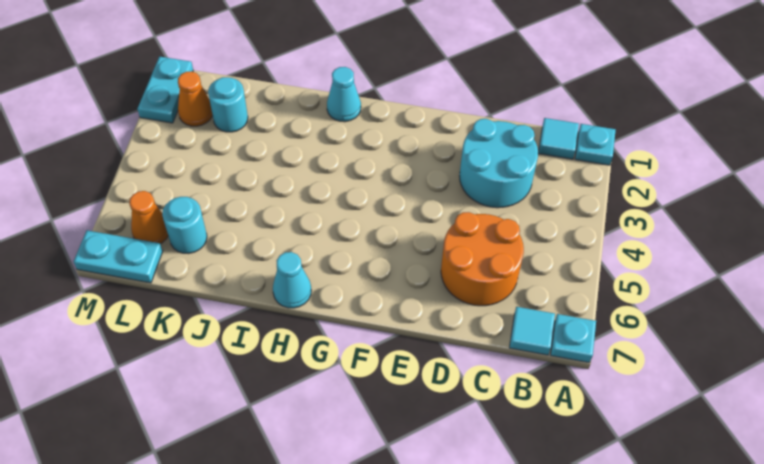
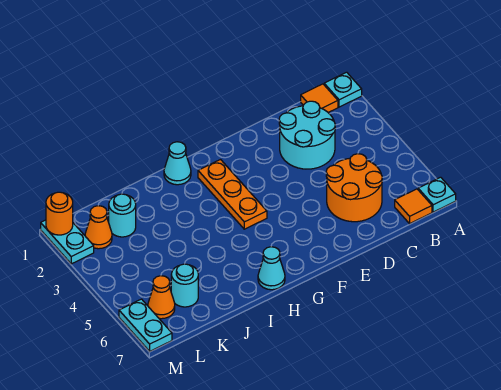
cyan 1x1 tile [538,118,579,159] -> orange 1x1 tile [301,84,338,112]
cyan 1x1 tile [509,307,555,355] -> orange 1x1 tile [395,189,432,224]
none -> orange 1x3 plate [198,160,267,229]
cyan 1x2 plate [74,230,163,283] -> cyan 1x2 plate turned to [119,299,172,351]
none -> orange 1x1 round brick [46,192,73,235]

